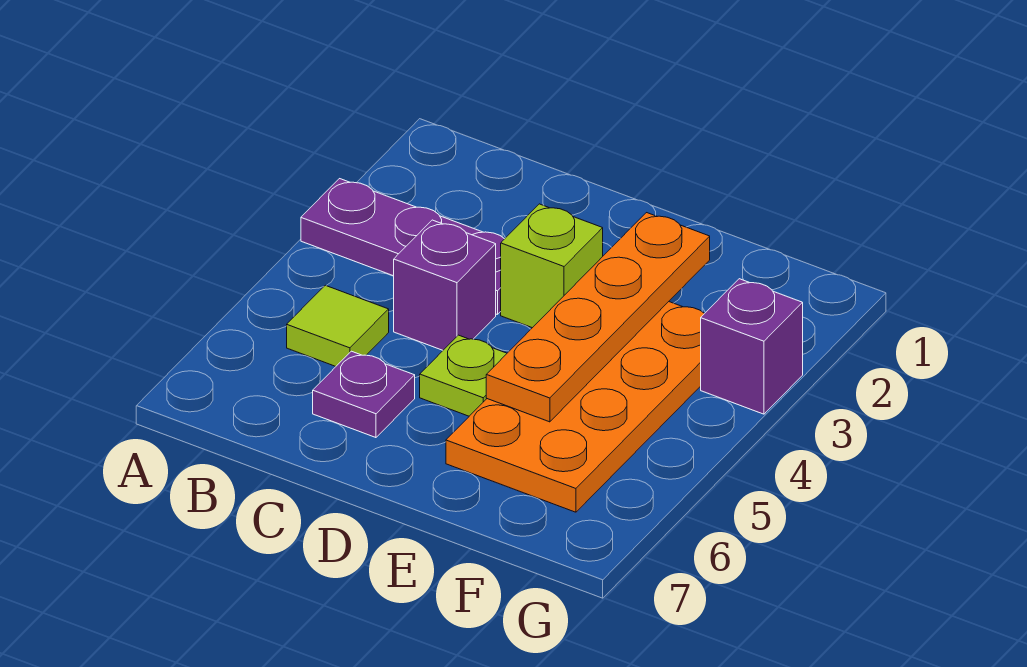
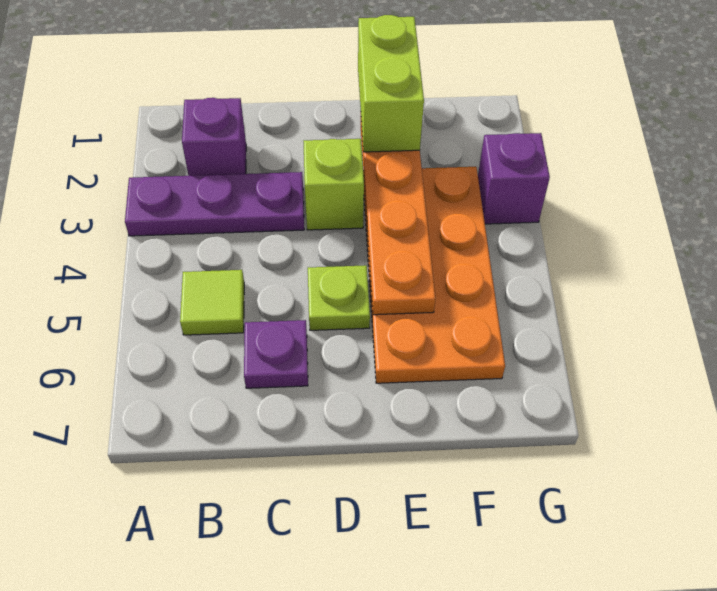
purple 1x1 brick [394,220,496,350] -> purple 1x1 brick moved to [182,98,246,176]
none -> lime 1x2 brick [358,15,424,152]

